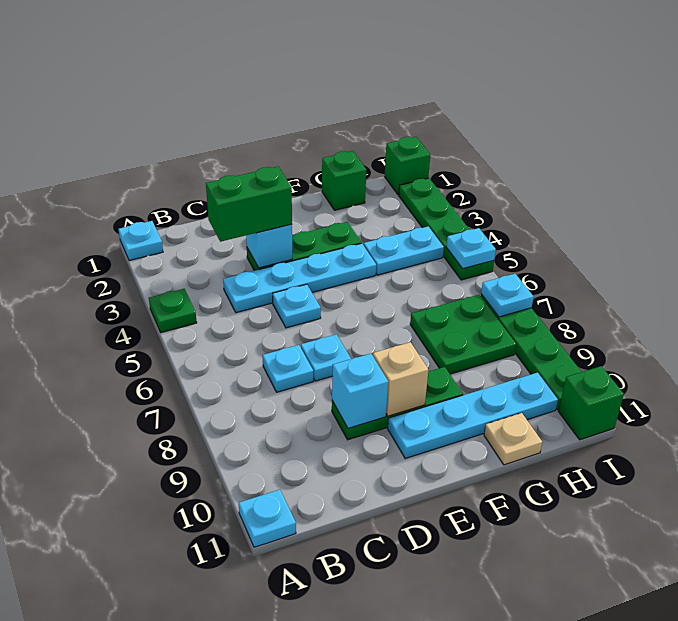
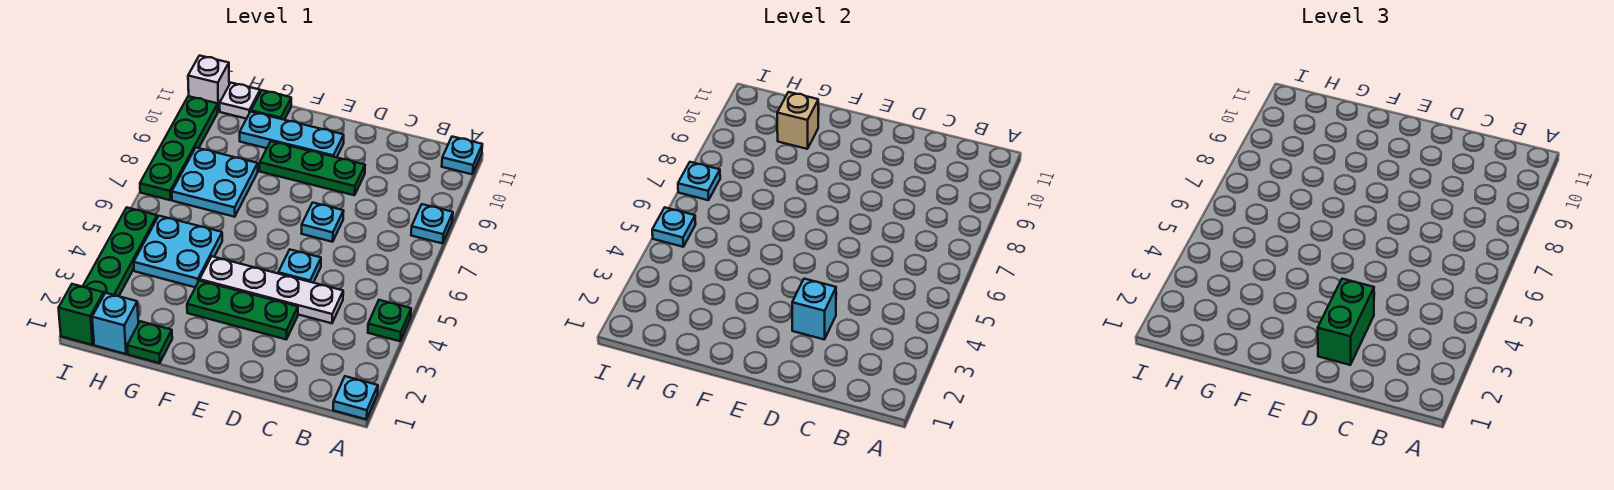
green 1x2 brick [206,167,292,242] -> green 1x2 brick turned to [1318,279,1374,365]
cyan 1x4 plate [223,243,376,313] -> white 1x4 plate [200,256,343,323]
cyan 1x1 plate [263,345,313,392] -> cyan 1x1 plate moved to [411,204,453,244]
cyan 1x1 brick [332,353,388,428] -> cyan 1x1 brick moved to [92,293,138,354]
tan 1x1 brick [373,342,428,416] -> tan 1x1 brick moved to [777,92,818,149]
cyan 1x4 plate [388,373,558,459] -> cyan 1x3 plate [240,112,344,157]
green 1x1 brick [322,151,366,210] -> green 1x1 plate [127,321,172,363]
cyan 1x2 plate [364,226,444,275] -> cyan 2x2 plate [134,216,222,287]
green 2x2 plate [410,295,516,374] -> cyan 2x2 plate [172,148,258,217]
tan 1x1 plate [484,413,542,465] -> green 1x1 plate [251,90,291,120]
none -> white 1x1 plate [220,83,260,119]
green 1x1 brick [558,366,624,440] -> white 1x1 brick [188,56,229,111]

